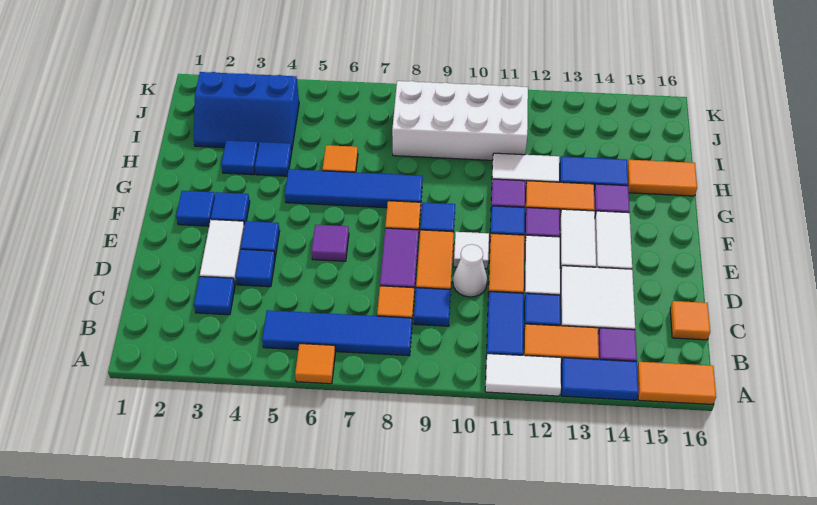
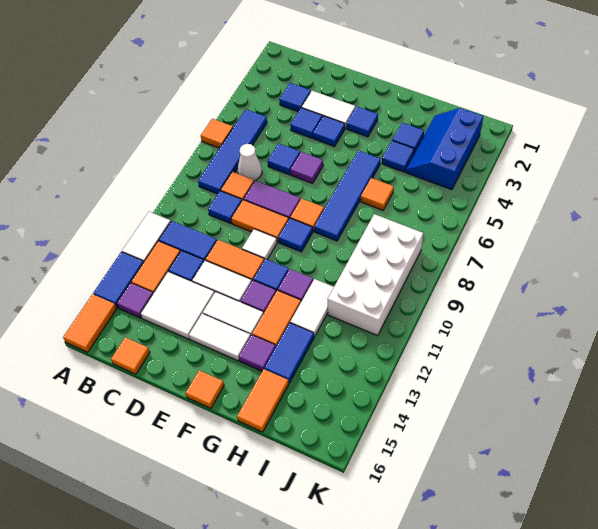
white 1x1 cone [453,244,487,297] -> white 1x1 cone moved to [238,144,262,181]
blue 1x1 tile [176,191,215,226] -> blue 1x1 tile moved to [268,143,300,175]
none -> orange 1x1 tile [186,370,224,408]

